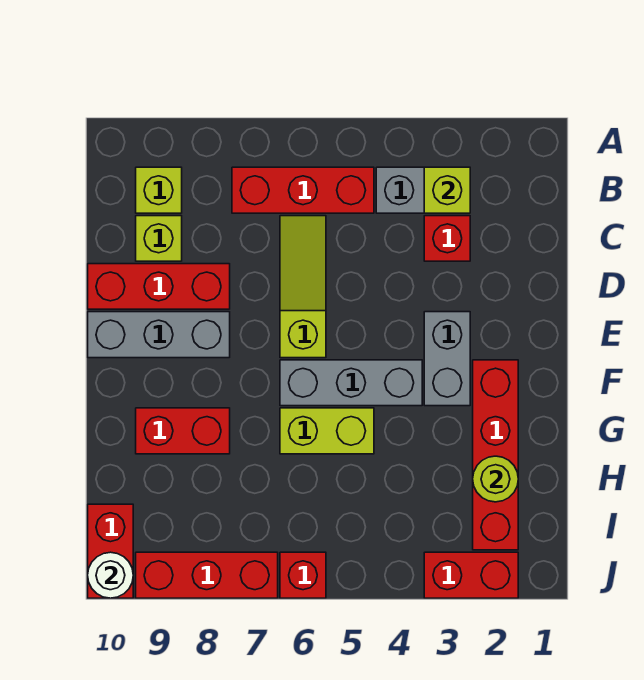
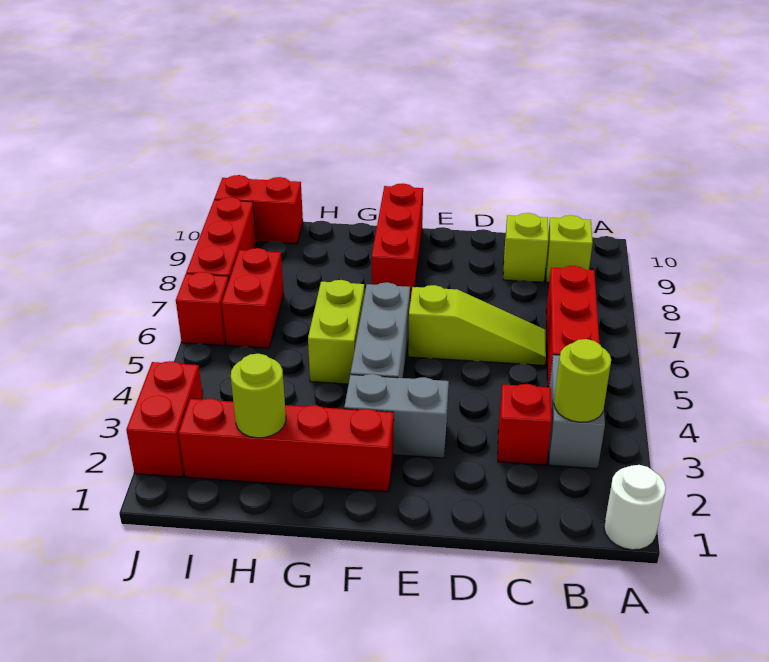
lime 1x1 brick [424,167,470,213] -> lime 1x1 round brick [554,339,611,422]
red 1x3 brick [88,264,230,309] -> red 1x3 brick moved to [372,184,423,301]
grey 1x3 brick [88,312,230,358] -> none
red 1x2 brick [136,408,230,454] -> red 1x2 brick moved to [222,248,284,348]
white 1x1 round brick [88,552,133,598] -> white 1x1 round brick moved to [604,465,666,550]

